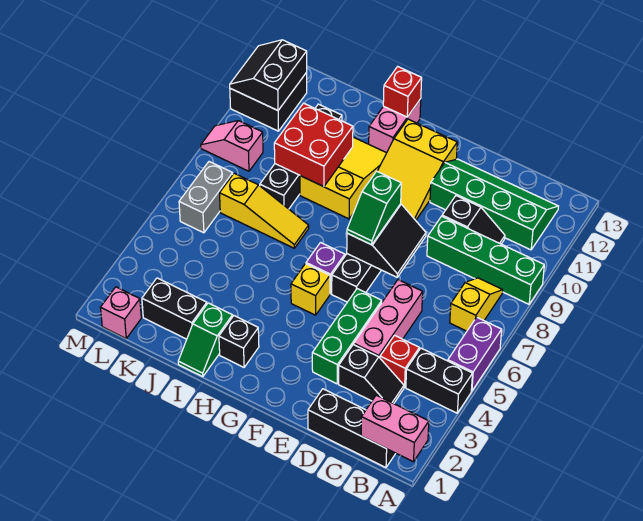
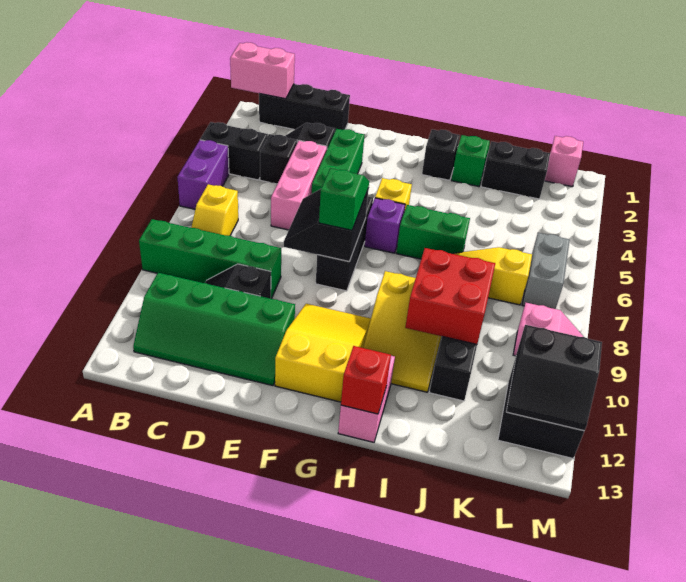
red 1x1 brick [380,335,419,388] -> black 1x1 brick [260,134,297,184]
none -> green 1x2 brick [396,205,470,259]
black 2x2 slope [230,40,307,111] -> black 2x2 slope turned to [506,325,602,431]

